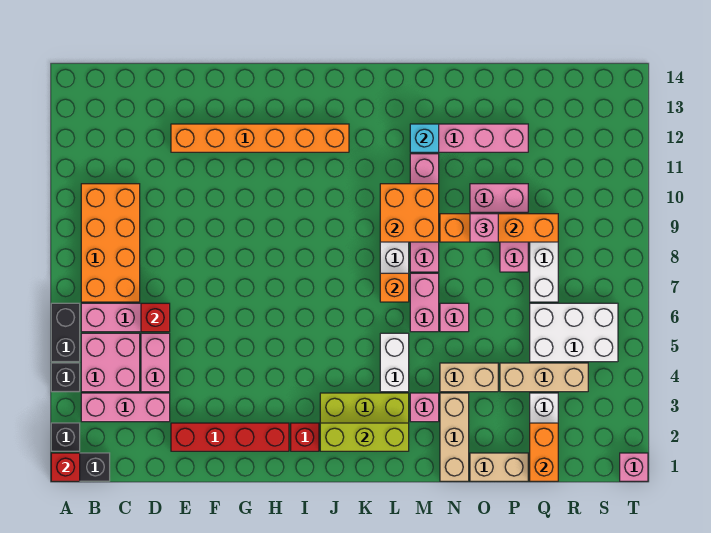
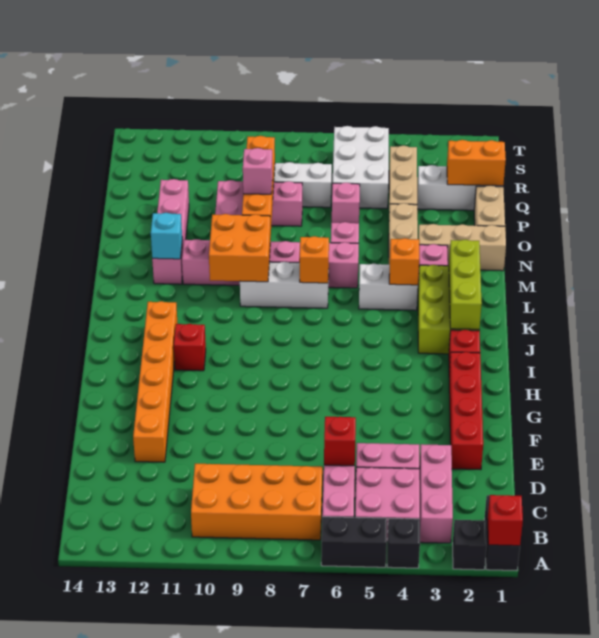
none -> red 1x1 brick [174,324,206,371]
none -> orange 1x1 brick [389,238,419,285]
pink 1x1 brick [620,453,648,481] -> pink 1x1 brick moved to [332,183,360,223]

